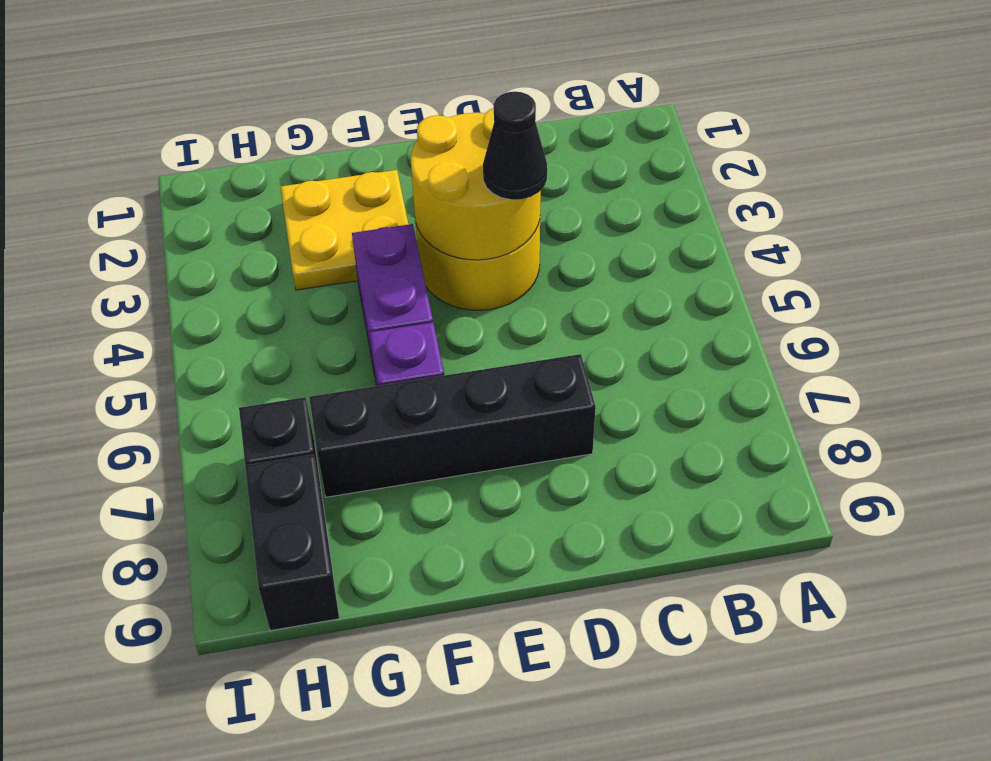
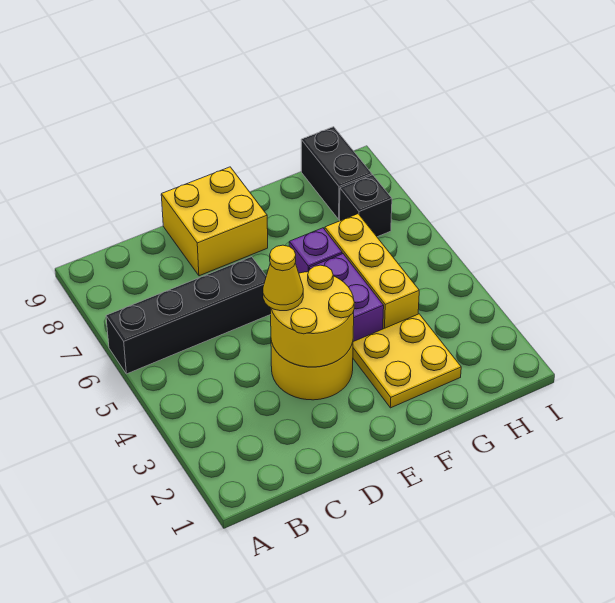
black 1x1 cone [483,91,547,200] -> yellow 1x1 cone [263,245,303,311]
black 1x4 brick [309,354,596,497] -> black 1x4 brick moved to [106,257,271,374]
none -> yellow 2x2 brick [161,167,268,276]
none -> yellow 1x3 brick [325,214,419,329]

